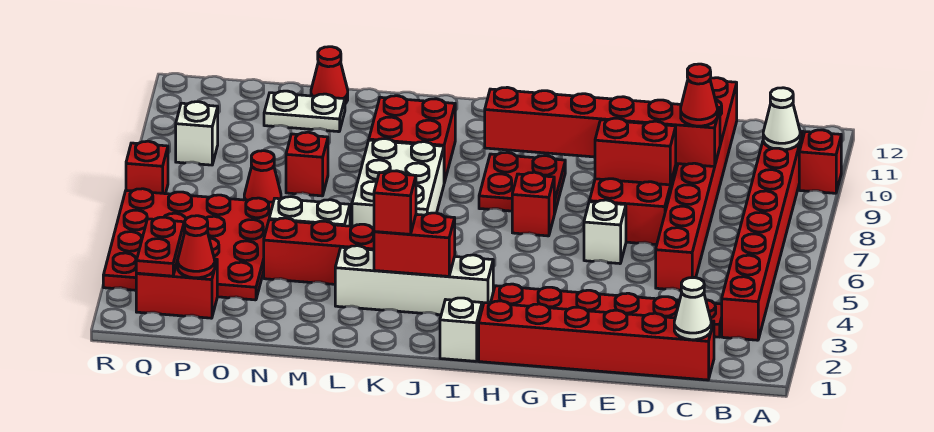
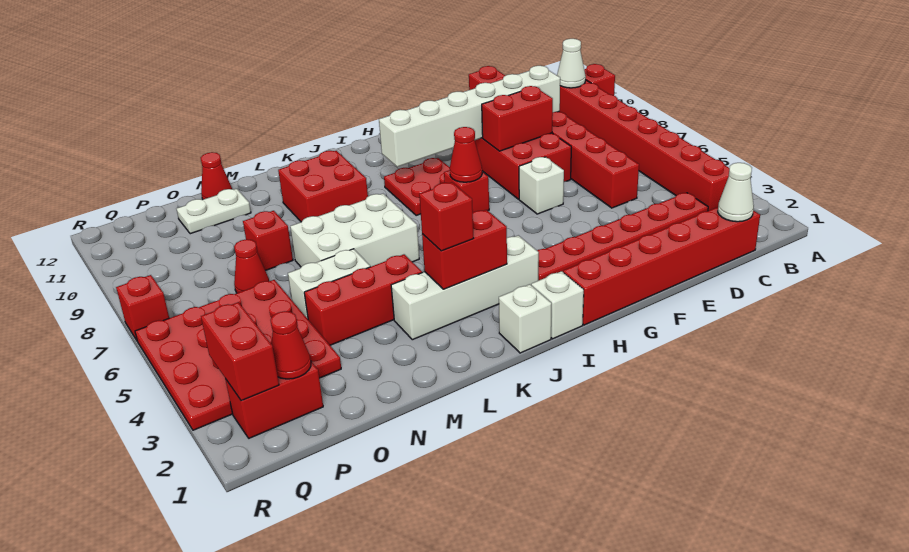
red 1x6 brick [485,87,720,167] -> white 1x6 brick [379,66,560,167]
red 1x1 cone [681,64,717,126] -> red 1x1 cone moved to [450,127,482,182]
white 2x3 brick [352,139,444,228] -> white 2x3 brick turned to [290,194,419,267]
red 1x2 plate [136,217,185,276] -> red 1x2 brick [201,302,279,401]
white 1x1 brick [176,102,218,165] -> white 1x1 brick moved to [499,284,551,353]

